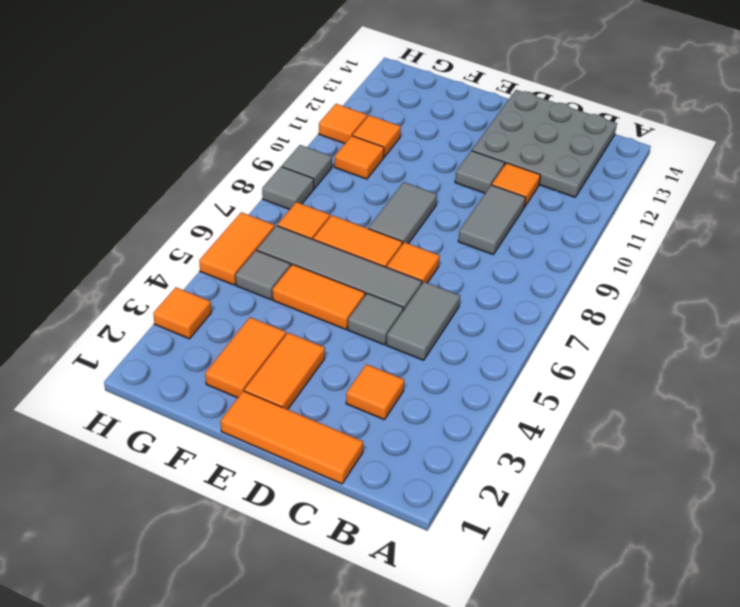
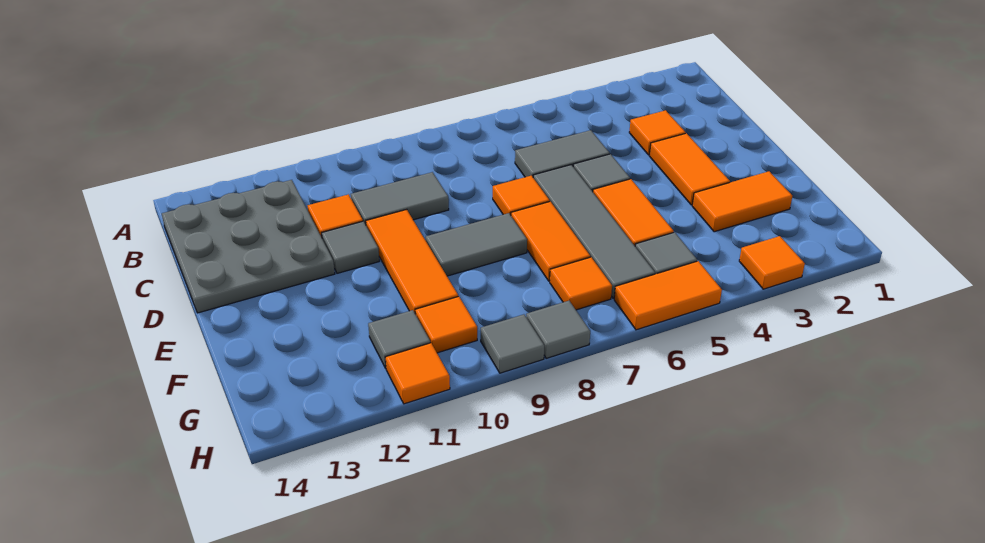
orange 1x3 tile [221,391,363,484] -> orange 1x3 tile moved to [366,210,458,312]
orange 1x2 tile [244,333,325,409] -> orange 1x2 tile turned to [649,133,730,205]
orange 1x1 tile [352,115,401,157] -> grey 1x1 tile [368,310,430,368]

